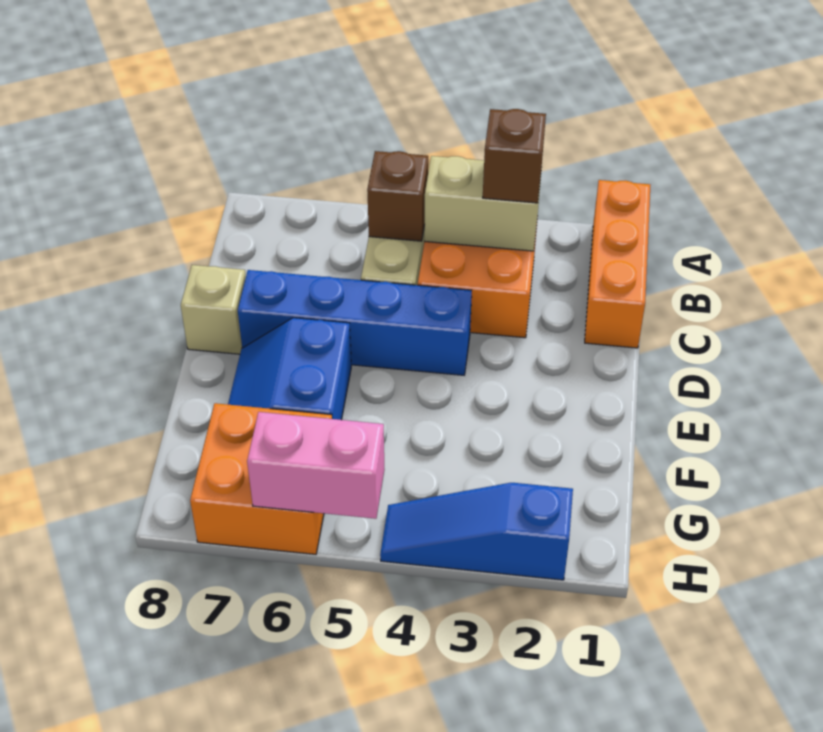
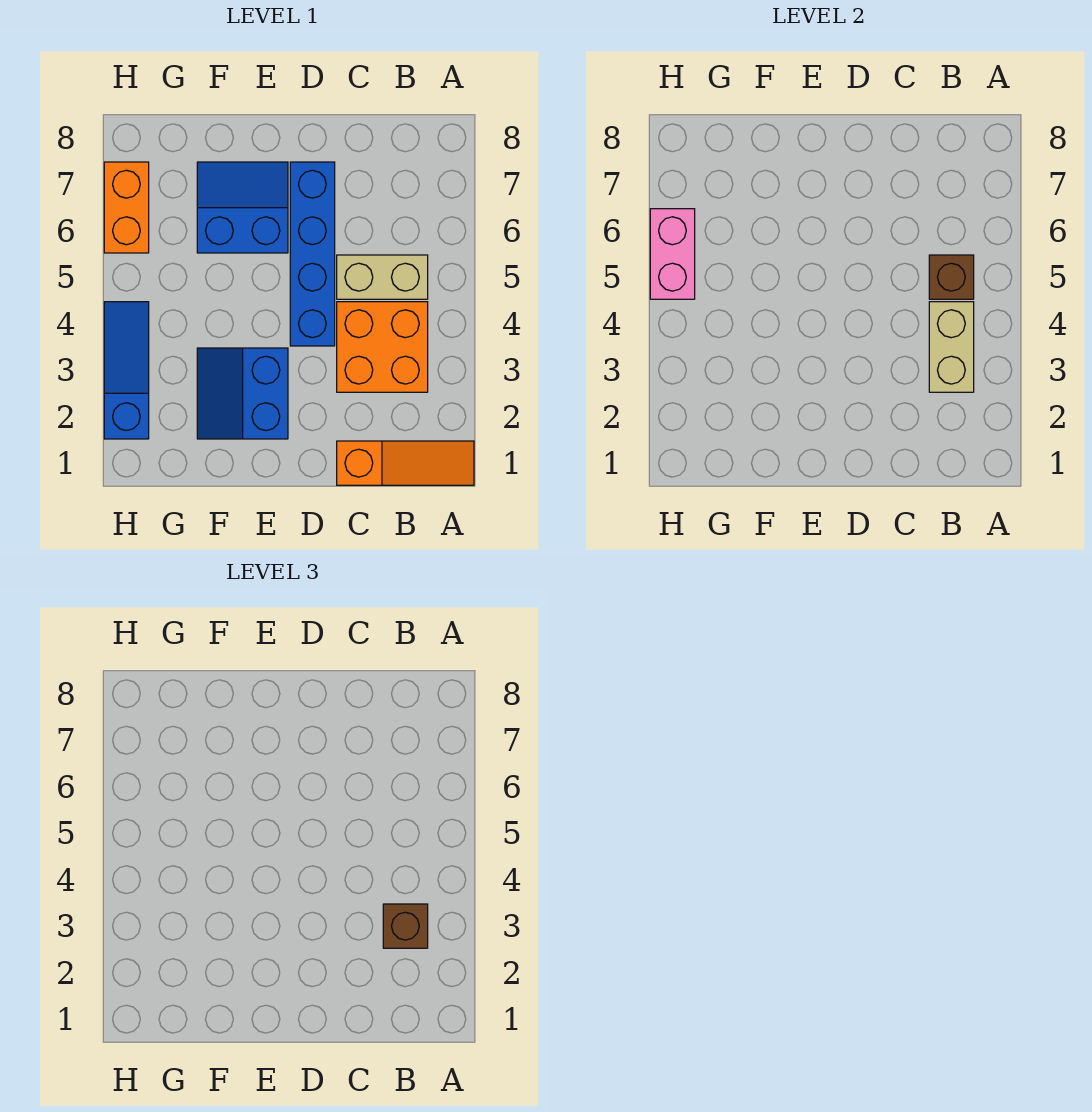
orange 1x3 brick [585,180,650,348] -> orange 1x3 slope [337,441,474,485]
tan 1x1 brick [181,265,246,354] -> none
none -> blue 2x2 slope [197,348,288,439]
orange 2x2 brick [190,403,332,554] -> orange 1x2 brick [104,162,149,253]

